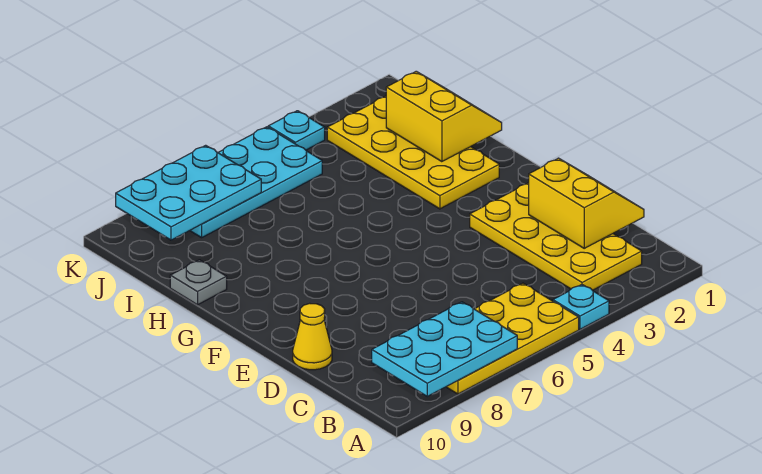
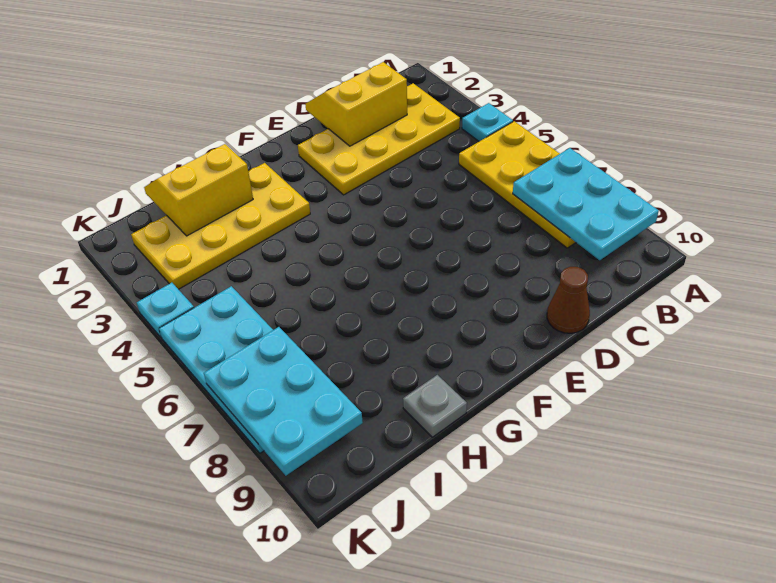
yellow 1x1 cone [293,303,332,370] -> brown 1x1 cone [547,267,590,333]

